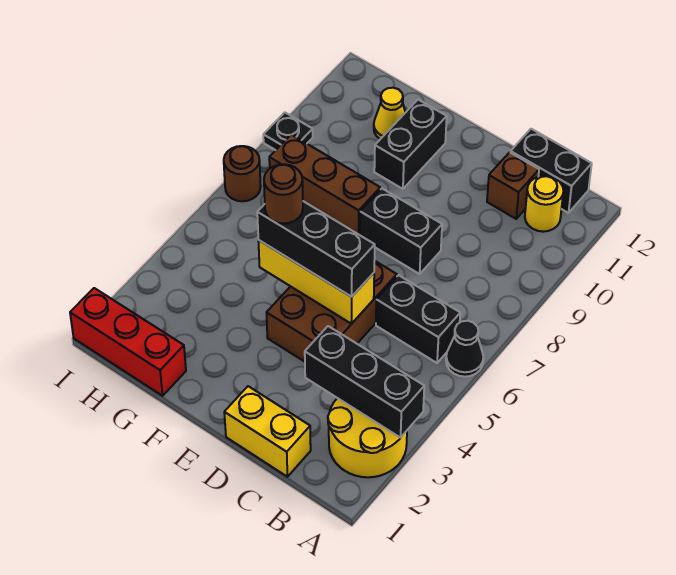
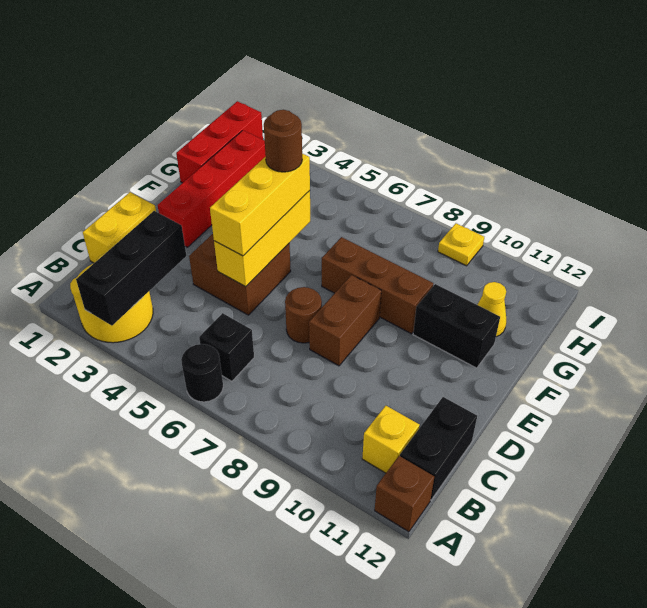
black 1x1 cone [446,321,483,377] -> black 1x1 round brick [181,344,223,402]
black 1x2 brick [376,275,460,363] -> black 1x1 brick [199,313,254,381]
yellow 1x1 round brick [525,176,563,232] -> yellow 1x1 brick [362,406,420,473]
brown 1x1 brick [487,152,539,219] -> brown 1x1 brick moved to [375,456,434,532]
brown 2x3 brick [267,261,397,362] -> brown 2x2 brick [189,234,291,315]
black 1x3 brick [257,201,375,297] -> yellow 1x3 brick [210,154,310,256]
black 1x2 brick [360,189,442,274] -> brown 1x2 brick [309,275,381,366]
none -> red 1x4 brick [158,131,266,247]
brown 1x3 brick [269,135,380,235] -> brown 1x3 brick turned to [322,237,433,334]
brown 1x1 round brick [224,146,261,201] -> brown 1x1 round brick moved to [285,287,322,343]
black 1x1 plate [263,112,313,150] -> yellow 1x1 plate [438,223,484,266]

